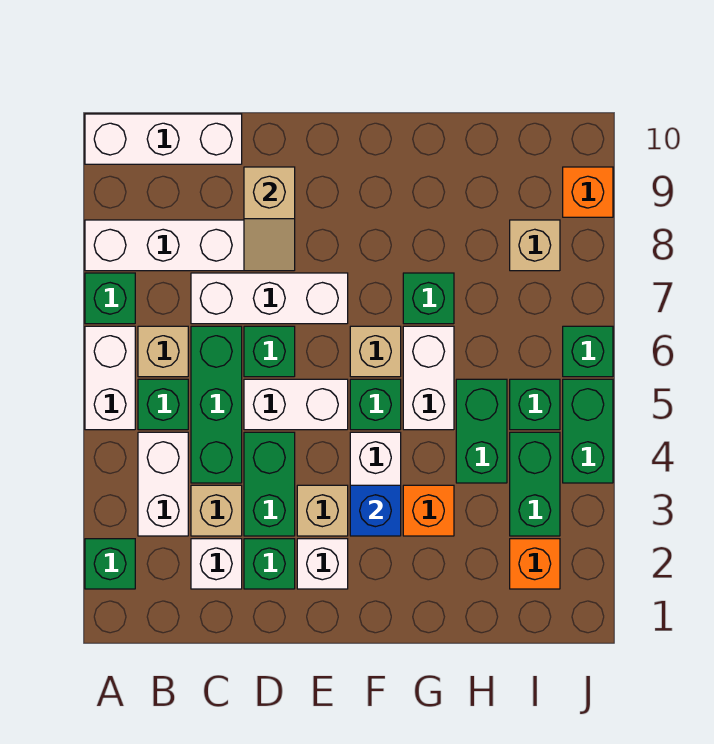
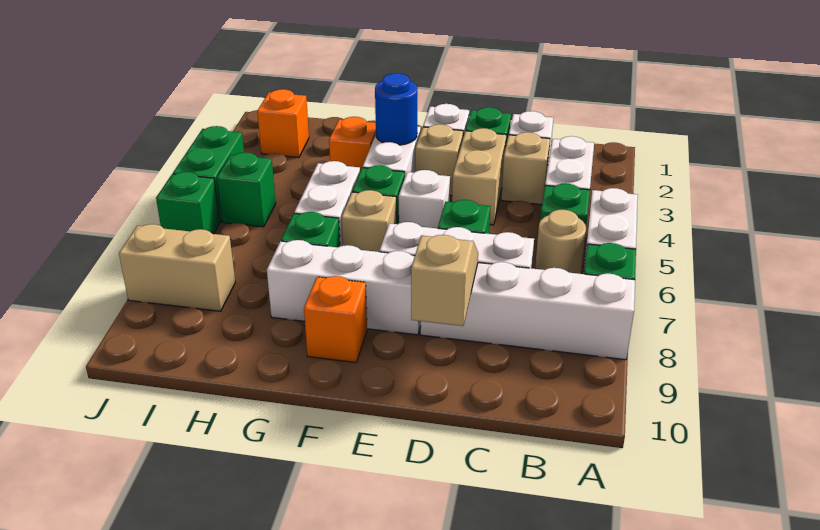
green 1x1 brick [85,539,135,589] -> none
white 1x3 brick [85,114,242,164] -> white 1x3 brick moved to [267,240,421,335]
tan 1x1 brick [138,326,188,377] -> tan 1x1 round brick [535,210,586,274]
green 1x3 brick [191,326,242,483] -> none
green 1x2 brick [244,432,295,536] -> tan 1x2 brick [452,128,506,225]
white 1x2 brick [244,379,348,430] -> white 1x1 brick [399,170,450,228]
blue 1x1 brick [350,485,401,536] -> blue 1x1 round brick [375,73,417,145]
green 1x2 brick [456,379,507,483] -> none
green 1x2 brick [510,432,560,536] -> none
tan 1x1 brick [510,220,560,271] -> tan 1x2 brick [119,224,235,311]
orange 1x1 brick [563,167,613,217] -> orange 1x1 brick moved to [304,276,367,363]

